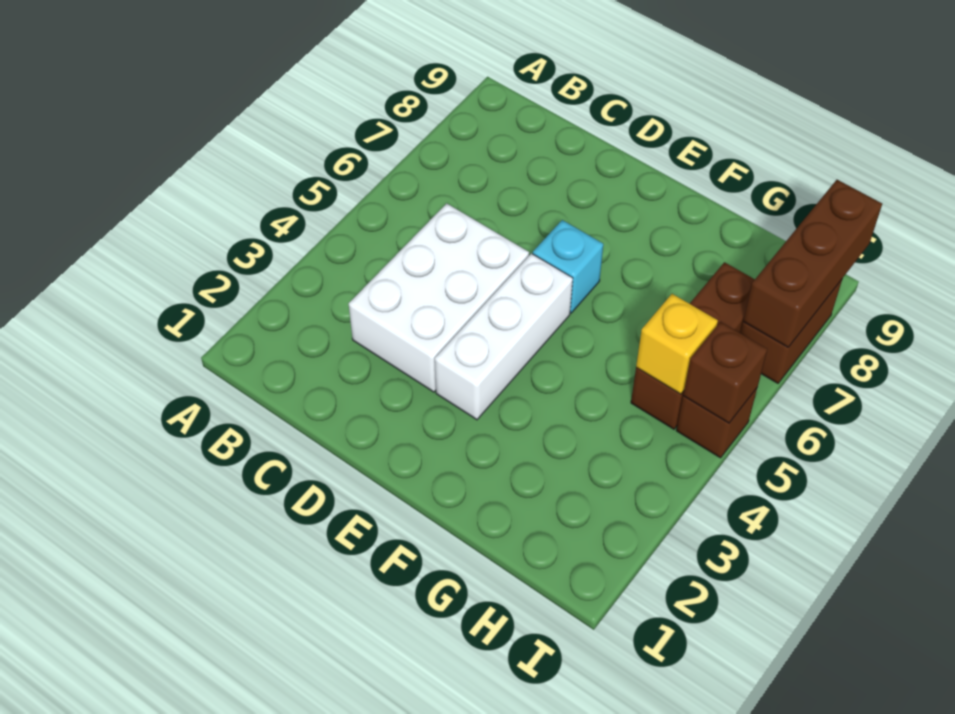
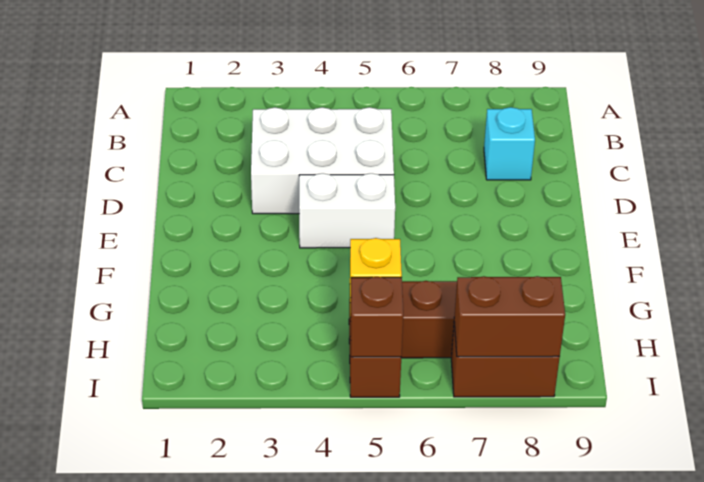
white 1x3 brick [435,253,573,420] -> white 1x2 brick [299,173,395,248]
cyan 1x1 brick [533,220,603,313] -> cyan 1x1 brick moved to [484,107,535,180]
brown 1x3 brick [743,180,882,347] -> brown 1x2 brick [454,276,565,357]

